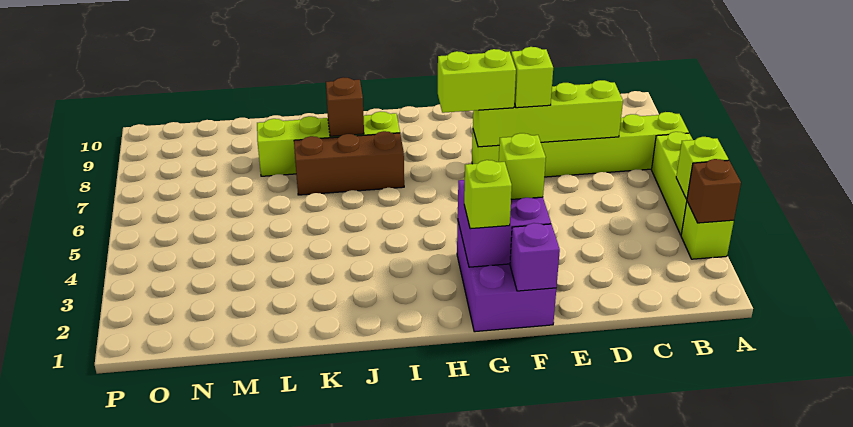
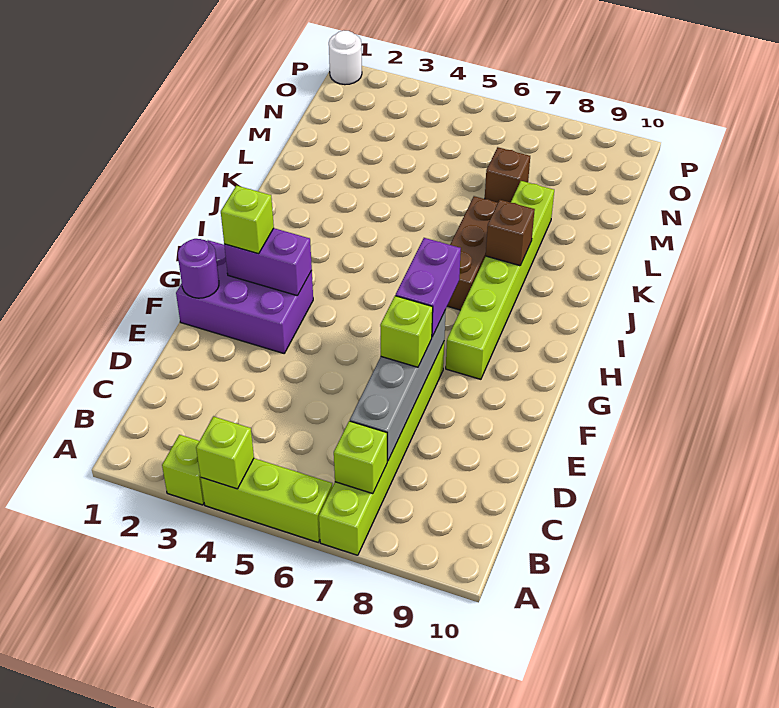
brown 1x1 brick [687,159,741,223] -> brown 1x1 brick moved to [485,147,530,203]
lime 1x4 brick [473,80,623,147] -> grey 1x4 brick [350,310,446,461]
purple 1x1 brick [510,223,560,291] -> purple 1x1 round brick [178,239,219,298]
purple 2x2 brick [458,180,551,267] -> purple 1x2 brick [224,228,312,295]
lime 1x1 brick [499,133,546,199] -> lime 1x1 brick moved to [334,421,387,494]
lime 1x2 brick [438,49,516,113] -> purple 1x2 brick [396,238,461,337]
lime 1x4 brick [257,111,400,176] -> lime 1x6 brick [446,181,554,379]
none -> white 1x1 round brick [329,30,362,85]

